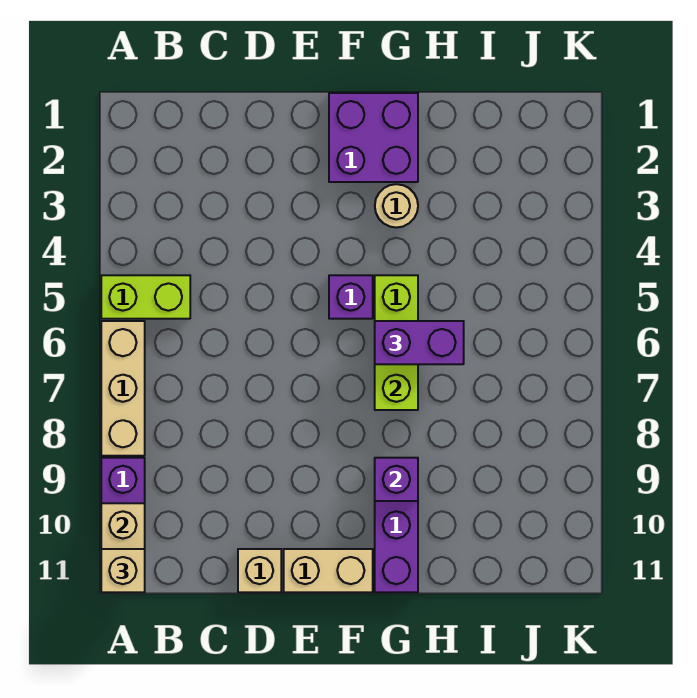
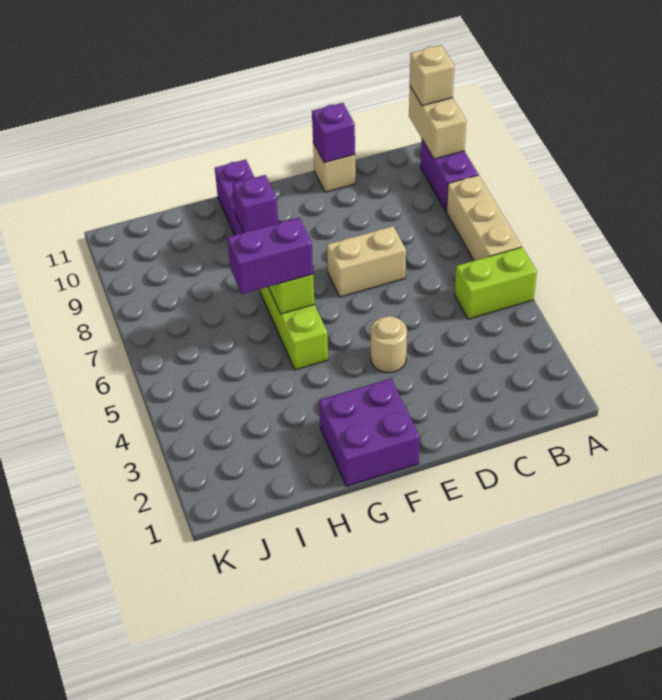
tan 1x2 brick [284,549,373,592] -> tan 1x2 brick moved to [327,226,406,297]
purple 1x1 brick [329,275,373,319] -> purple 1x1 brick moved to [312,103,355,163]
tan 1x1 round brick [375,184,418,228] -> tan 1x1 round brick moved to [371,316,407,373]

